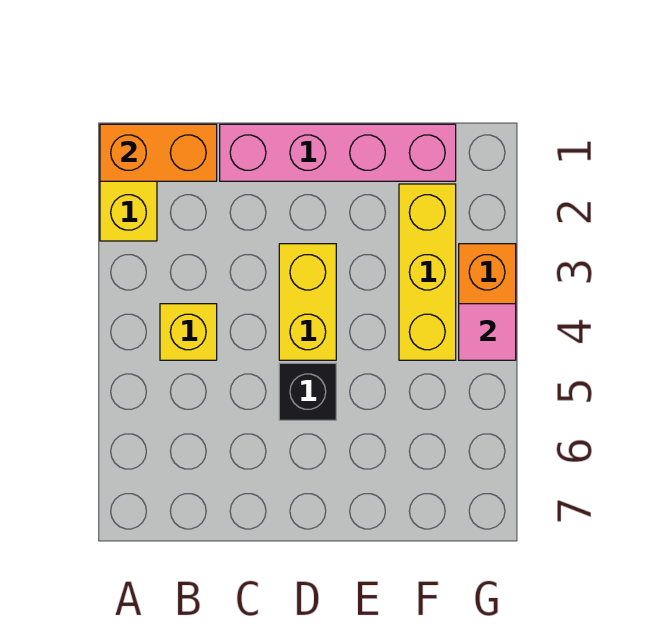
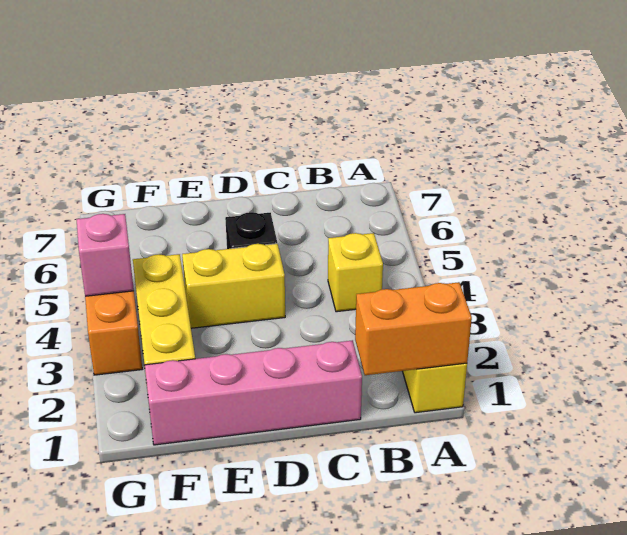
yellow 1x2 brick [279,244,336,360] -> yellow 1x2 brick turned to [182,244,285,328]
pink 1x1 tile [459,304,516,360] -> pink 1x1 brick [76,214,134,296]

